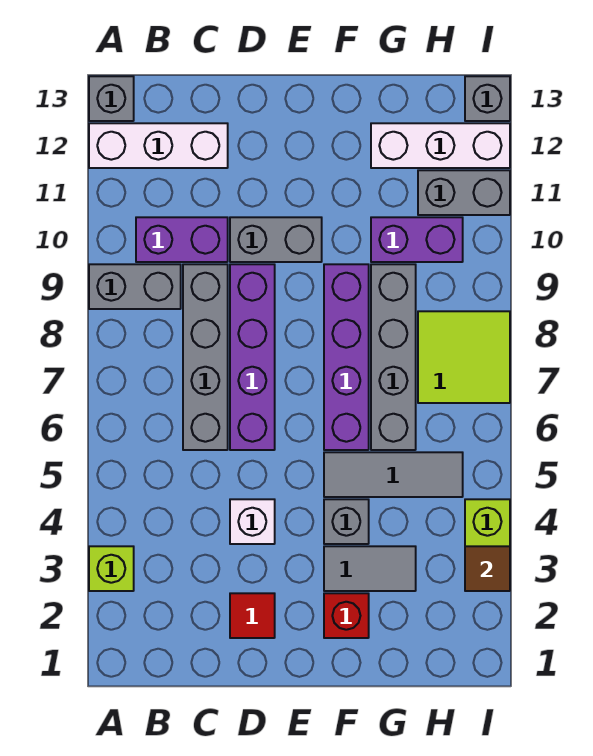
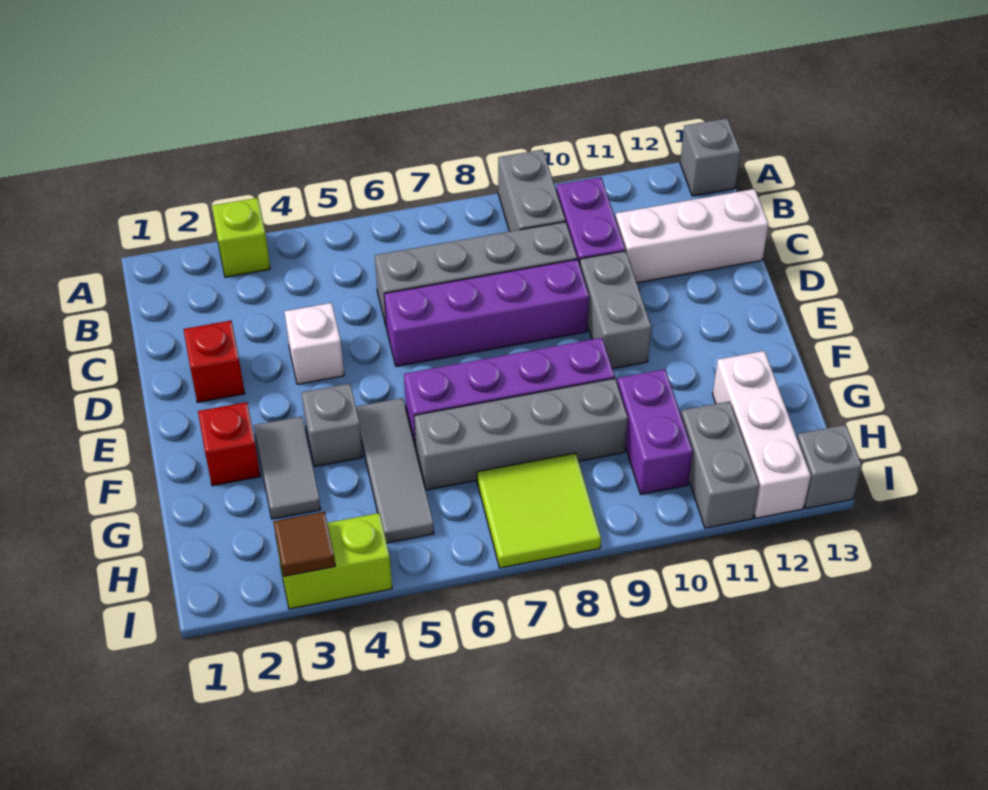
white 1x3 brick [89,123,228,168] -> white 1x3 brick turned to [615,189,768,283]
red 1x1 tile [230,593,275,638] -> red 1x1 brick [184,321,245,402]

